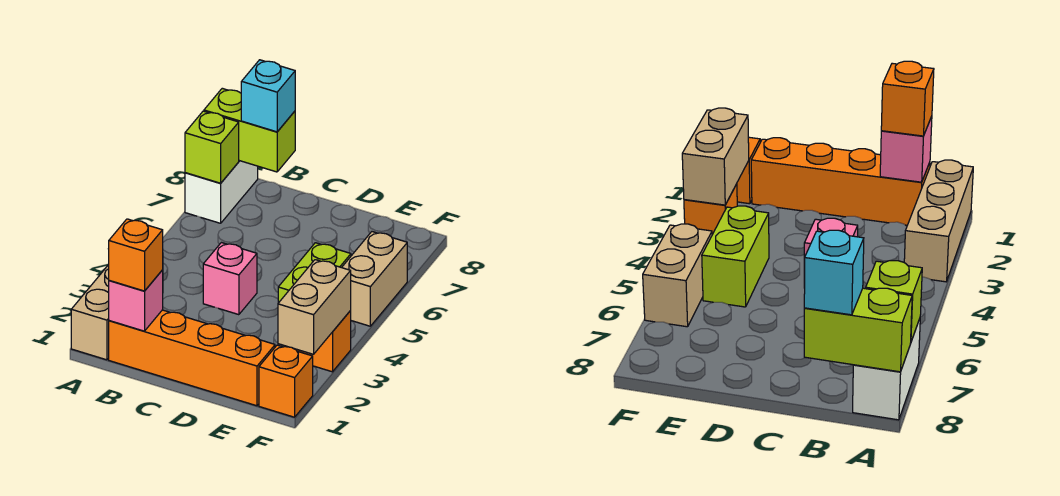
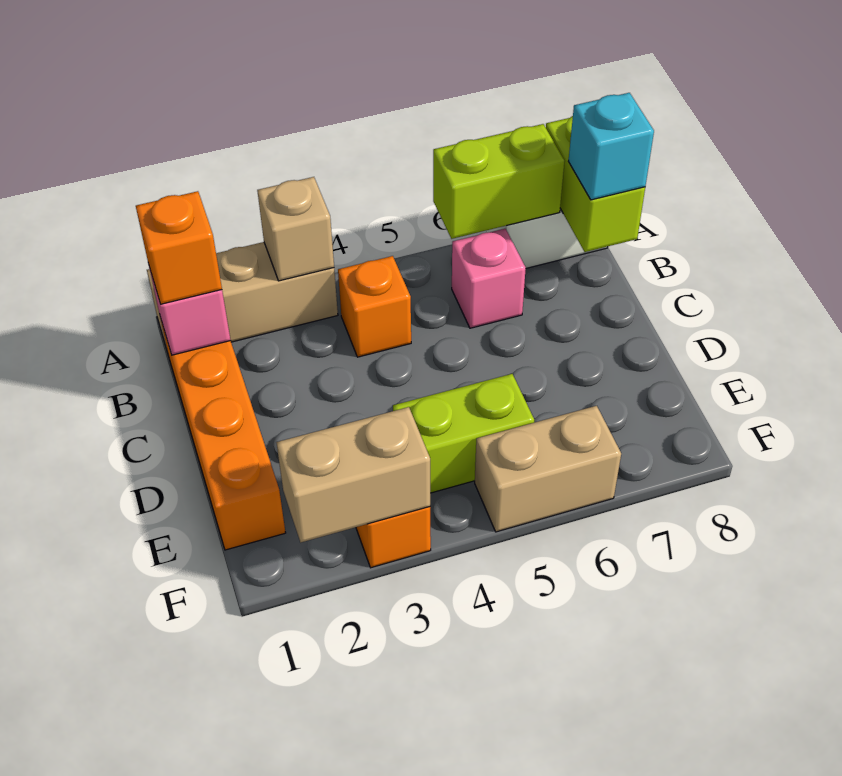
none -> tan 1x1 brick [257,177,334,281]
lime 1x1 brick [185,111,239,183] -> lime 1x2 brick [433,124,565,239]
pink 1x1 brick [203,243,257,315] -> pink 1x1 brick moved to [452,229,526,328]
orange 1x1 brick [259,345,313,417] -> orange 1x1 brick moved to [338,256,411,357]

